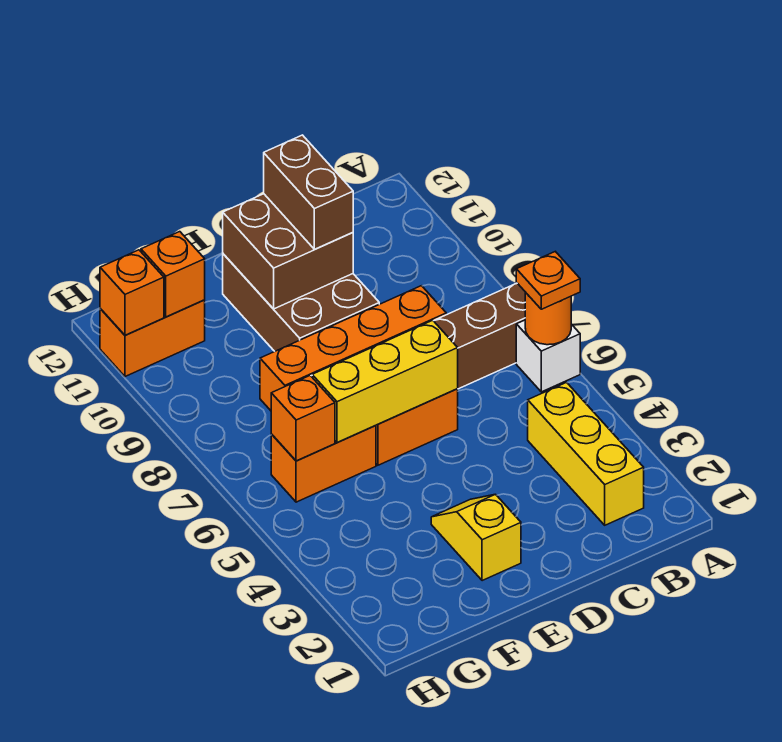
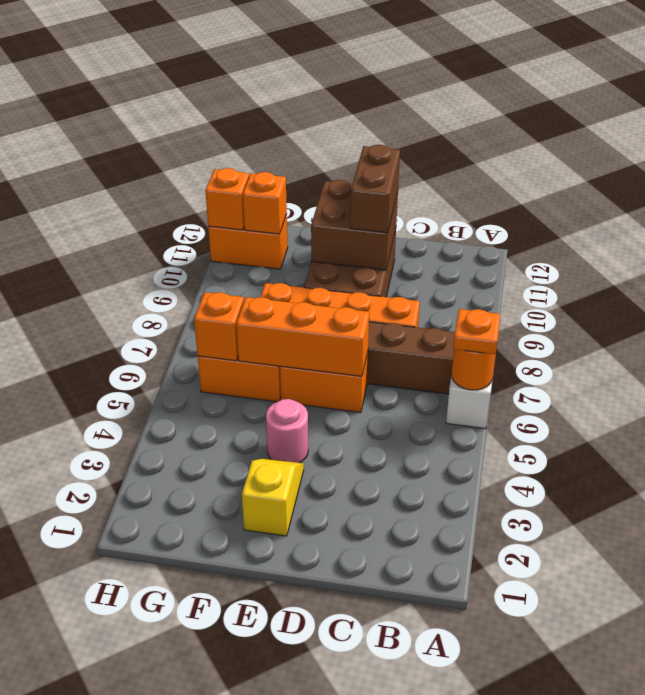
yellow 1x3 brick [528,383,644,525] -> none
yellow 1x3 brick [312,320,458,442] -> orange 1x3 brick [236,297,369,376]
none -> pink 1x1 round brick [266,399,308,463]

